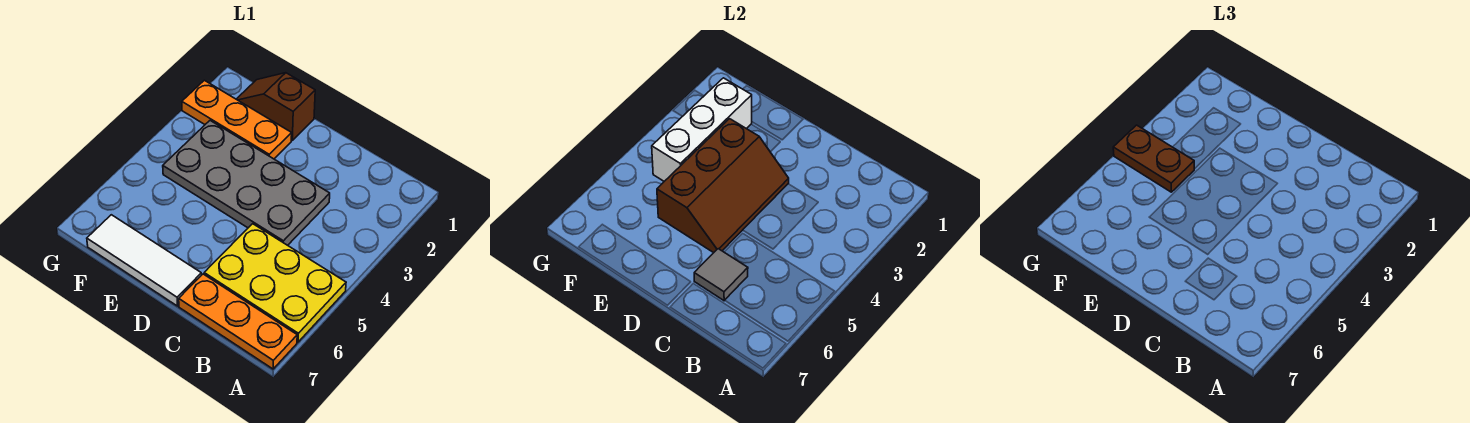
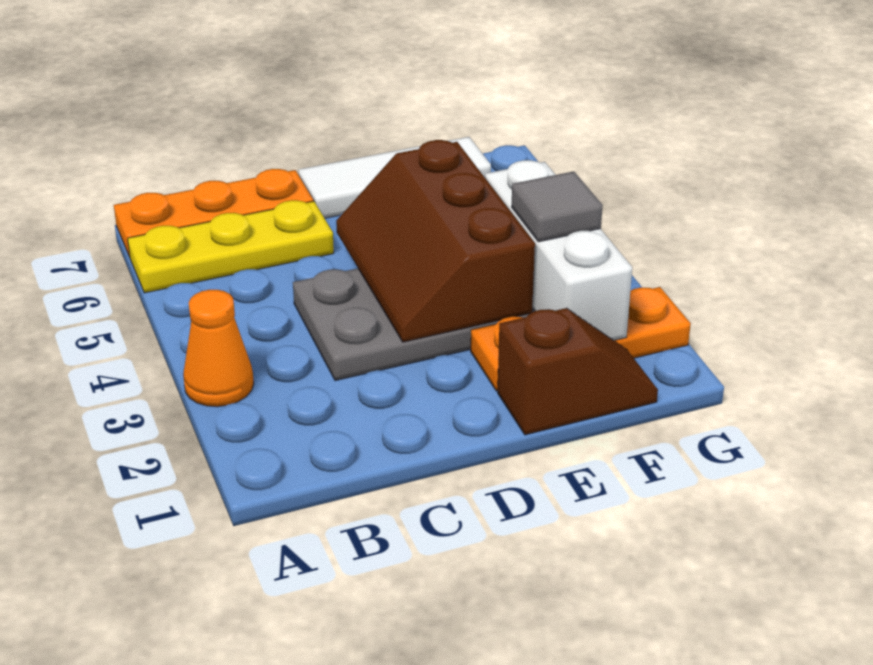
none -> orange 1x1 cone [183,290,254,407]
yellow 2x3 plate [204,224,346,342] -> yellow 1x3 plate [128,200,334,293]
grey 1x1 tile [694,249,748,301] -> grey 1x1 tile moved to [512,171,603,242]
brown 1x2 plate [1113,125,1194,192] -> none

